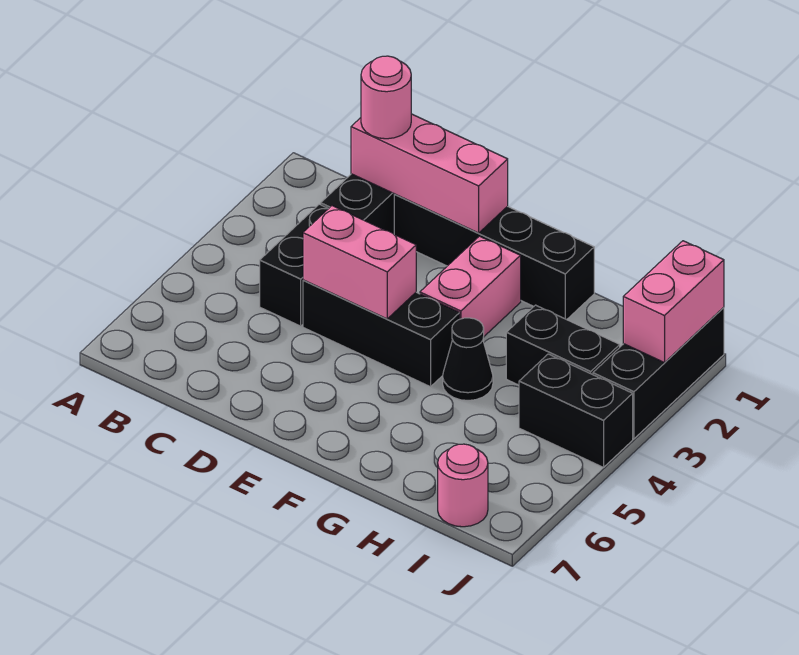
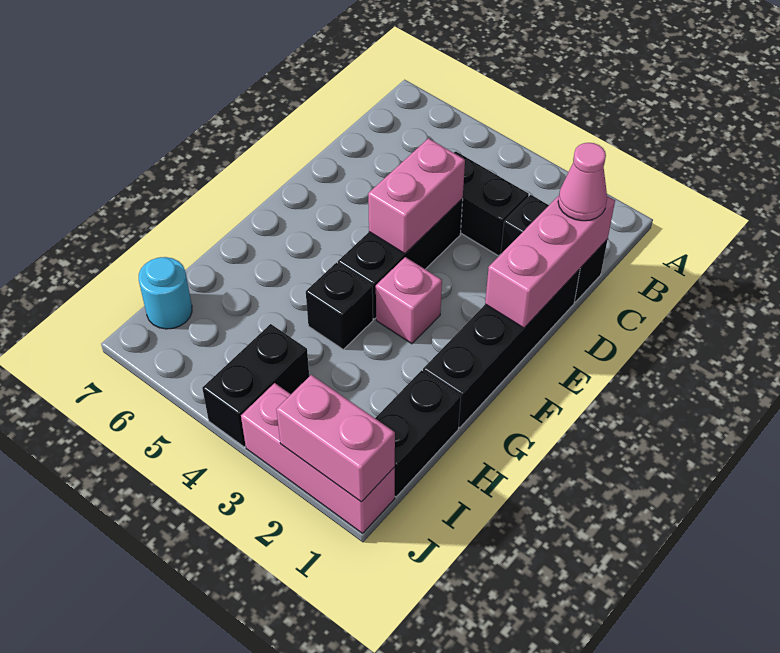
pink 1x1 round brick [361,56,411,139] -> pink 1x1 cone [558,143,607,221]
pink 1x2 brick [420,236,521,336] -> pink 1x1 brick [376,257,442,344]
black 1x1 cone [443,318,493,400] -> black 1x1 brick [306,263,373,349]
black 1x2 brick [506,305,620,385] -> black 1x2 brick moved to [375,370,461,497]
pink 1x1 round brick [438,444,488,527] -> cyan 1x1 round brick [139,257,192,329]
black 1x3 brick [593,307,724,439] -> pink 1x3 brick [241,383,395,533]

